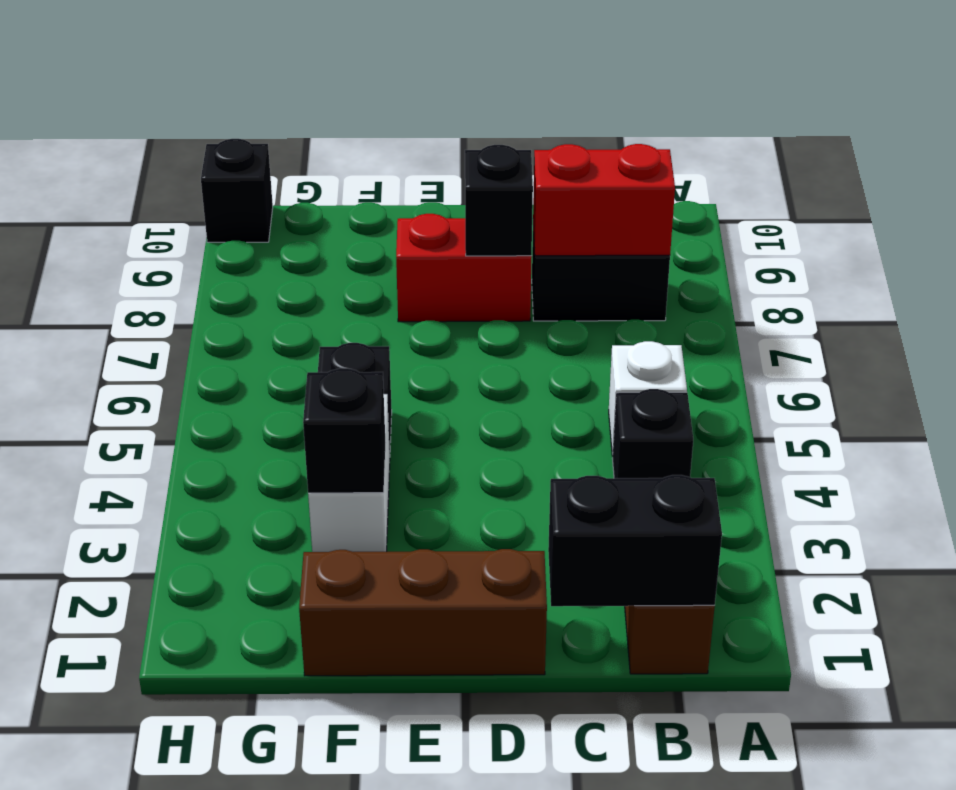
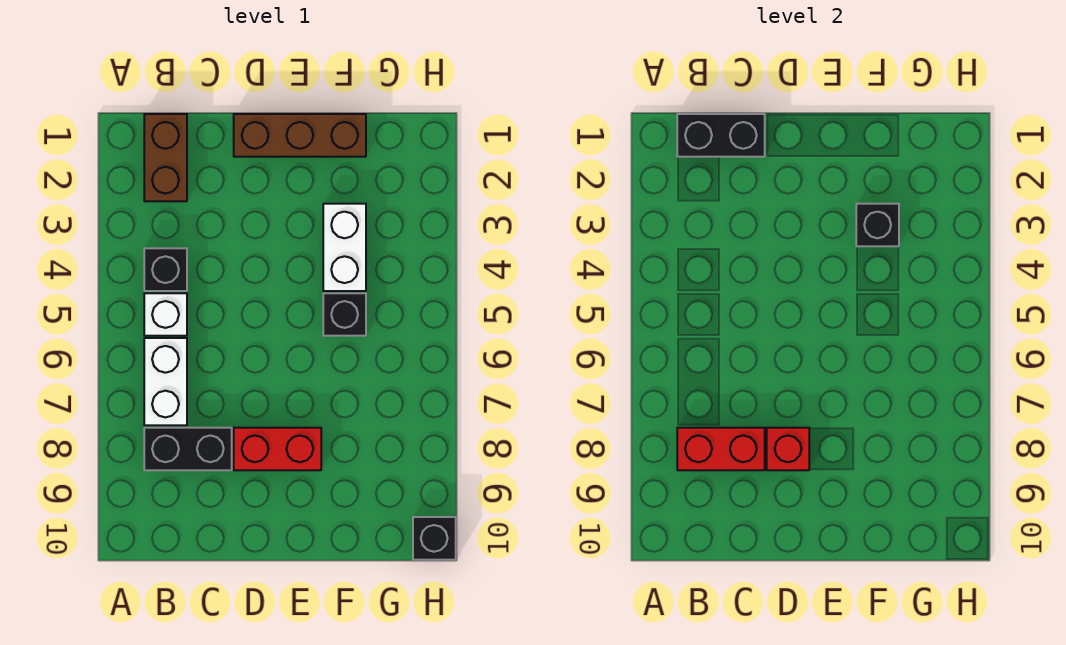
none -> white 1x2 brick [144,338,187,425]
black 1x1 brick [465,145,533,256] -> red 1x1 brick [767,428,809,470]

